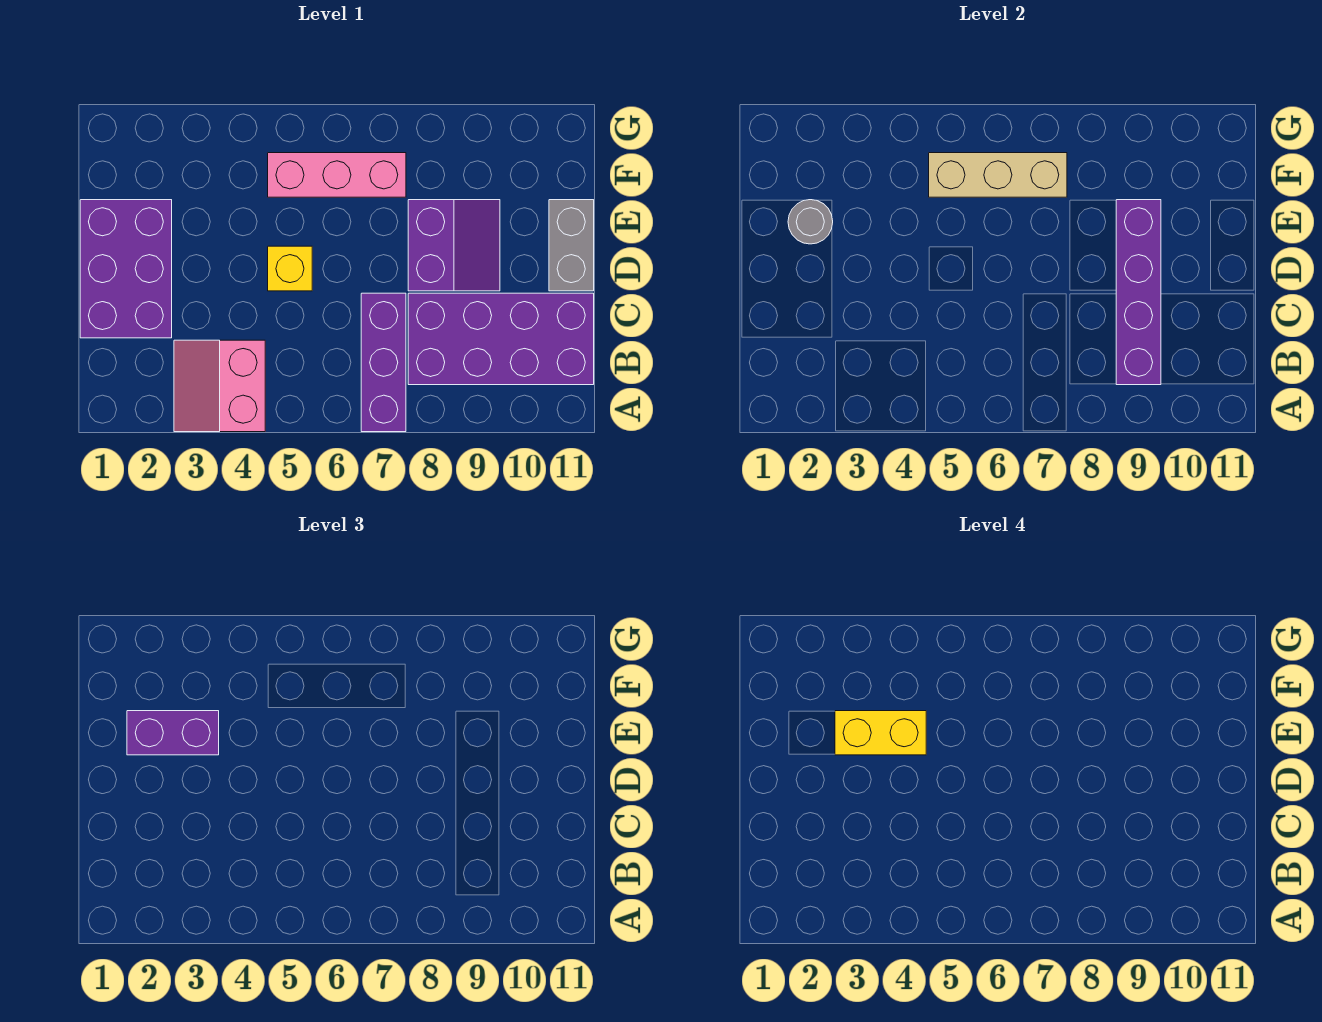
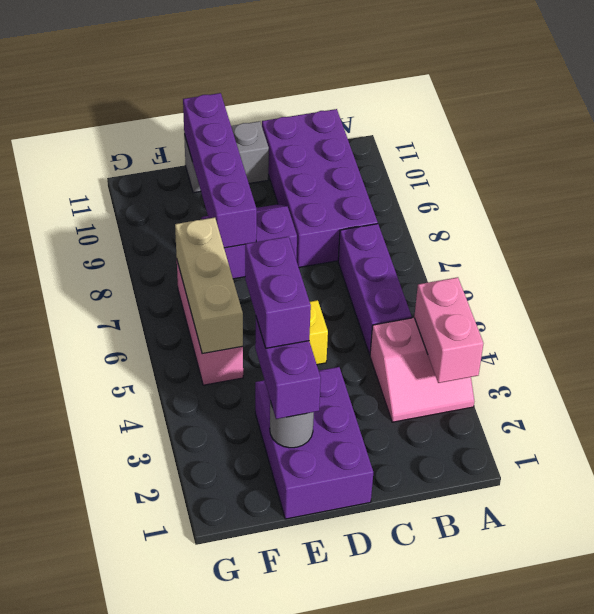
none -> pink 1x2 brick [414,277,484,383]
purple 1x3 brick [361,293,406,432] -> purple 1x3 brick turned to [338,224,412,355]
purple 1x4 brick [1116,200,1161,385] -> purple 1x4 brick turned to [183,93,257,248]
purple 2x3 brick [80,200,172,338] -> purple 2x3 brick turned to [255,367,373,519]
yellow 1x2 brick [835,711,926,755] -> purple 1x2 brick [245,237,311,348]

